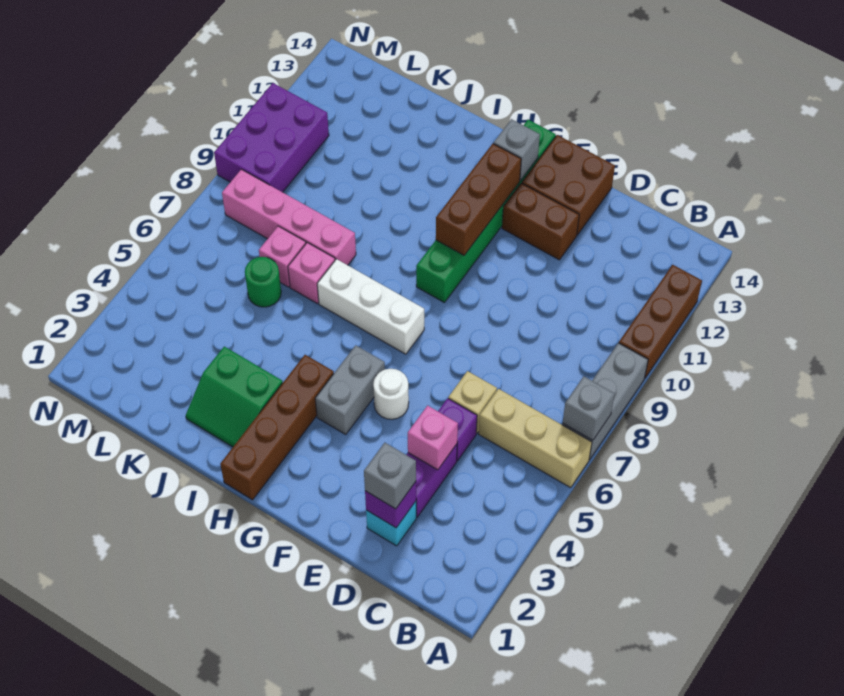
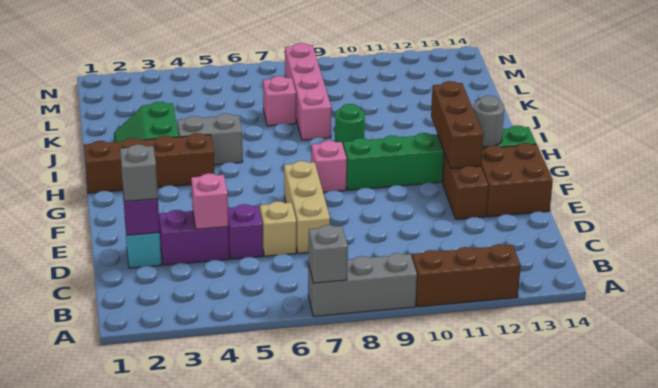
tan 1x3 brick [479,389,592,488] -> tan 1x3 brick moved to [284,161,330,253]
white 1x1 round brick [373,369,409,419] -> none
grey 1x2 brick [315,345,385,434] -> grey 1x2 brick moved to [177,113,243,165]
white 1x3 brick [317,259,424,354] -> none
brown 1x3 brick [436,144,521,255] -> brown 1x3 brick turned to [431,81,483,169]
grey 1x1 brick [493,119,540,181] -> grey 1x1 round brick [473,96,504,147]
pink 1x1 brick [288,243,335,304] -> pink 1x1 brick moved to [311,141,347,192]
green 1x1 round brick [245,257,281,307] -> green 1x1 round brick moved to [335,104,365,145]
purple 2x3 brick [214,83,329,192] -> none

